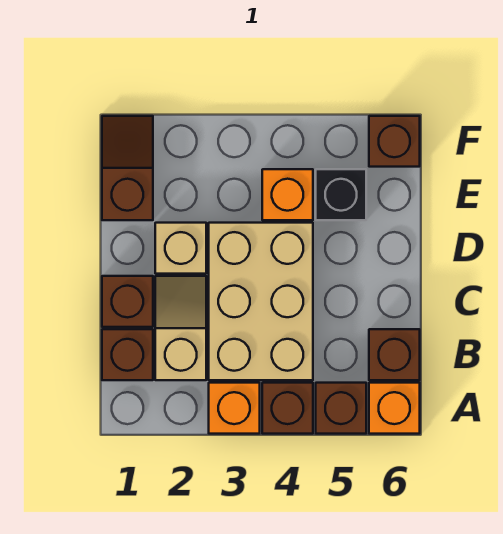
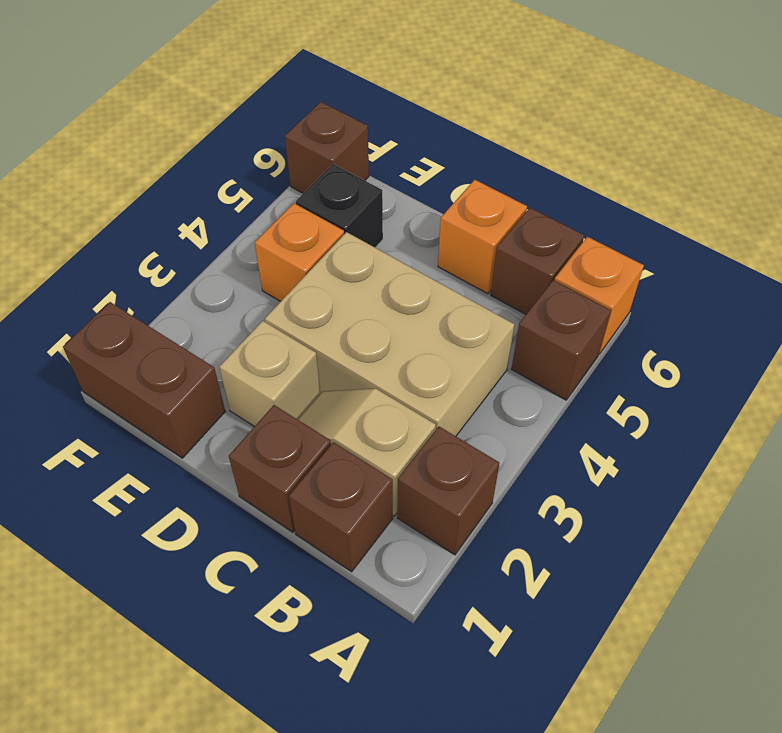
orange 1x1 brick [209,383,260,434] -> orange 1x1 brick moved to [438,180,527,294]
brown 1x1 brick [262,383,313,434] -> brown 1x1 brick moved to [397,427,500,555]
brown 1x2 slope [102,116,153,220] -> brown 1x2 brick [63,302,225,458]

